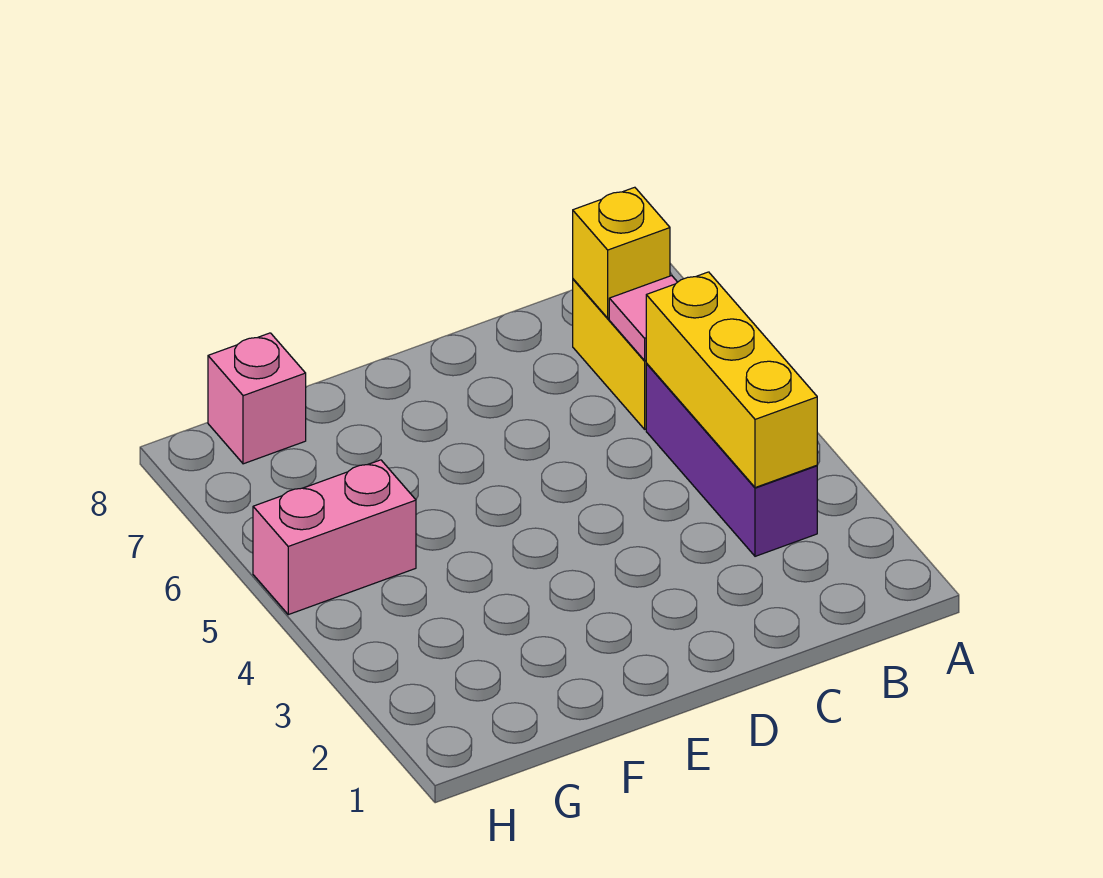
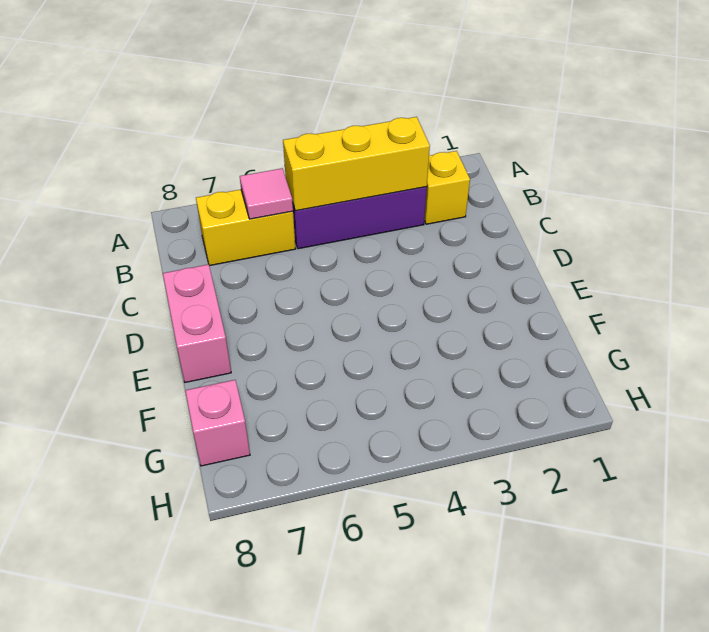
yellow 1x1 brick [573,187,670,318] -> yellow 1x1 brick moved to [424,151,470,224]
pink 1x2 brick [253,460,416,615] -> pink 1x2 brick moved to [163,264,231,382]

